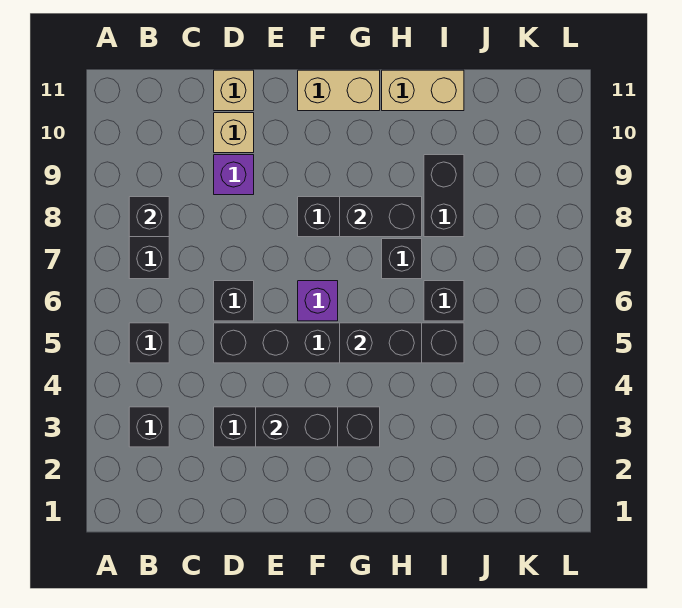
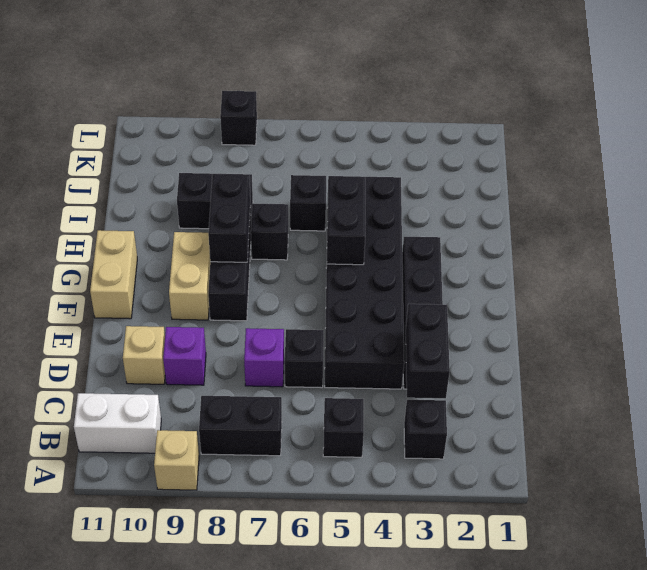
black 1x1 brick [129,197,169,237] -> black 1x1 brick moved to [220,91,257,145]
none -> white 1x2 brick [74,393,161,453]
black 1x6 brick [214,323,464,363] -> black 2x6 brick [325,176,404,389]
tan 1x1 brick [214,70,254,111] -> tan 1x1 brick moved to [154,430,199,490]
black 1x2 brick [256,407,338,447] -> black 1x2 brick moved to [406,304,450,398]
purple 1x1 brick [298,281,338,321] -> purple 1x1 brick moved to [244,328,284,387]
tan 1x2 brick [382,70,464,111] -> tan 1x2 brick moved to [169,232,210,320]

